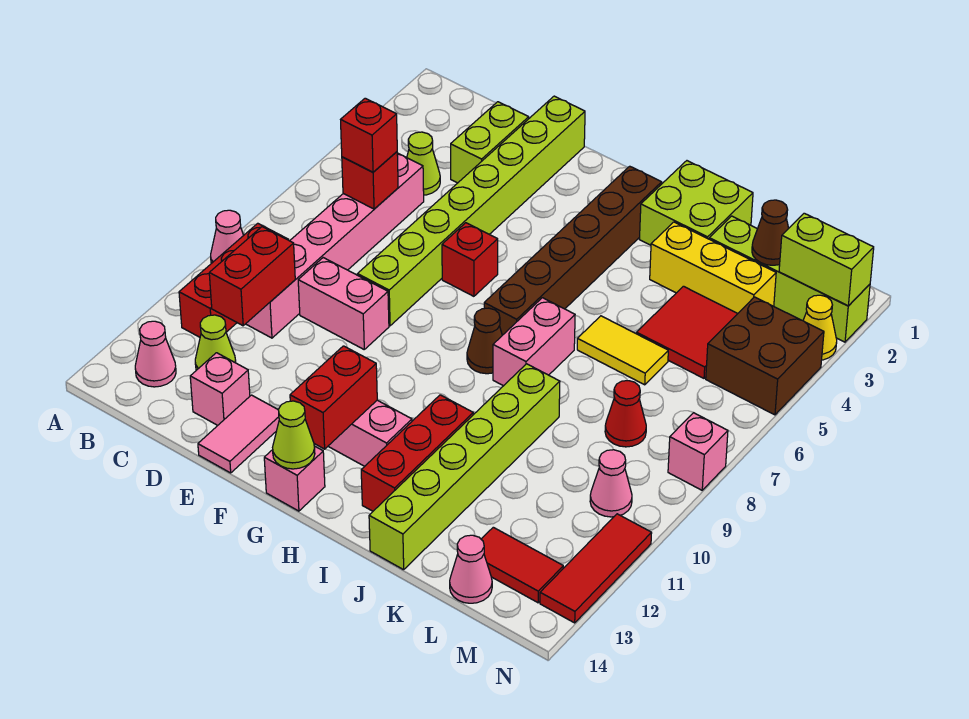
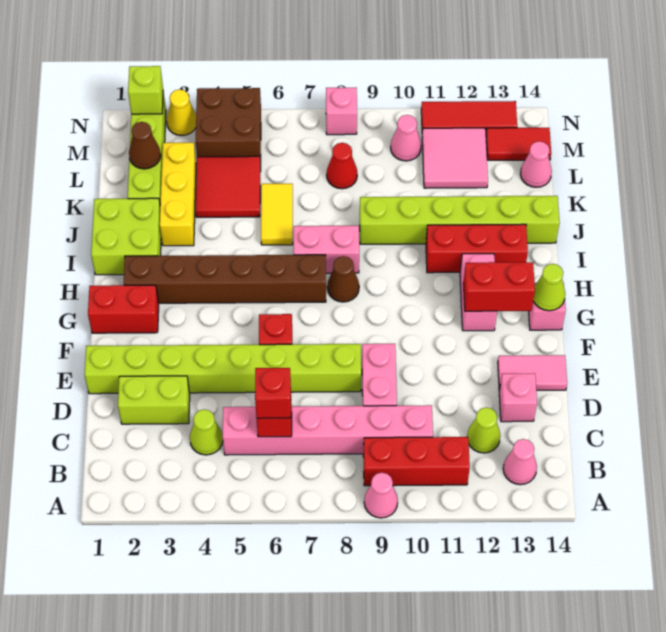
red 1x2 brick [209,227,295,326] -> red 1x2 brick moved to [88,285,159,333]
none -> pink 2x2 tile [422,128,488,188]
red 1x2 tile [481,527,563,603] -> red 1x2 tile turned to [486,128,551,160]
lime 1x2 brick [779,213,874,306] -> lime 1x1 brick [128,66,163,114]

